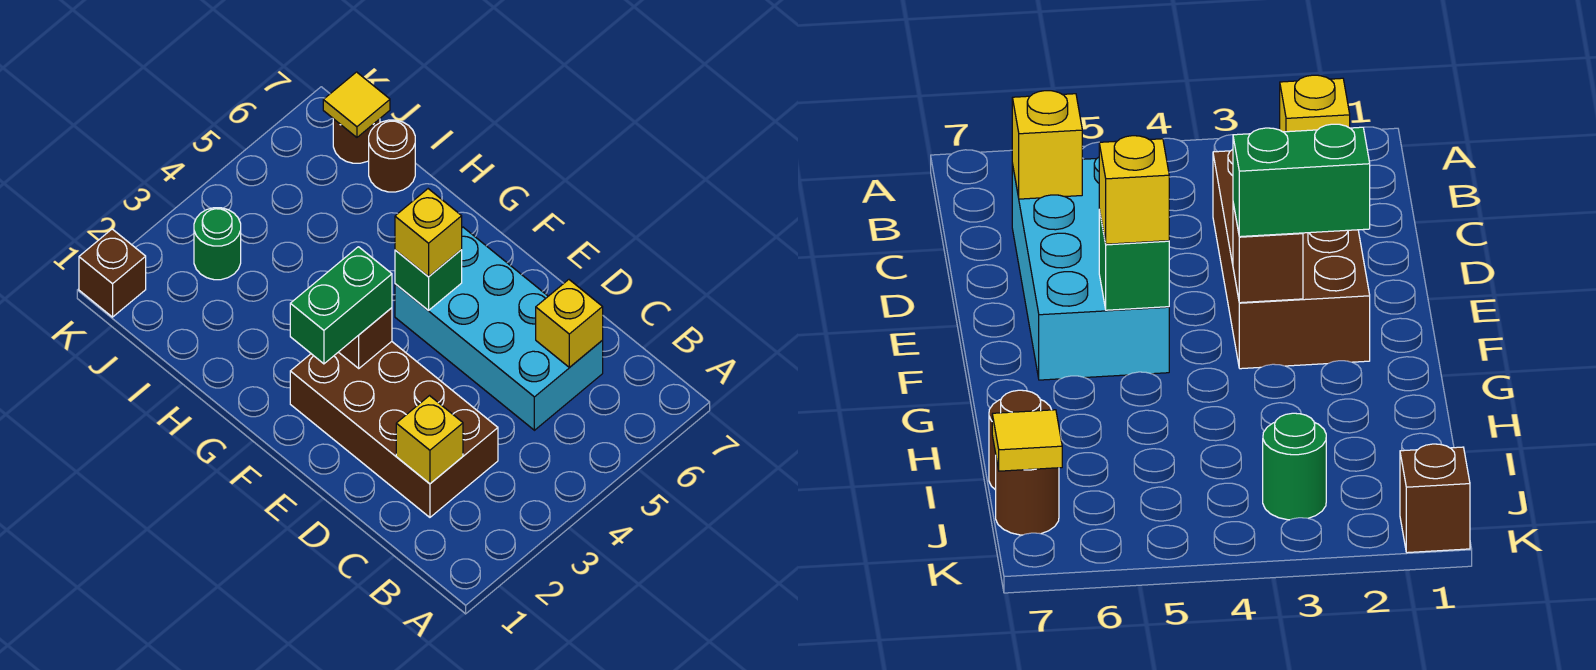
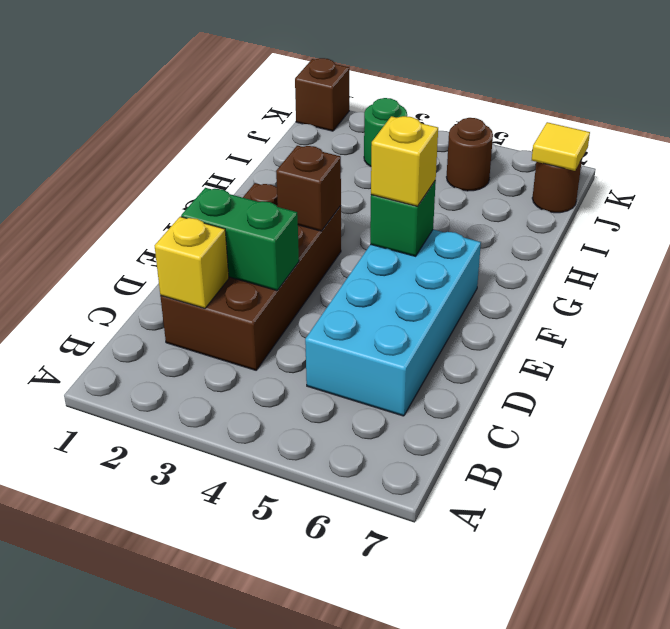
yellow 1x1 brick [536,280,603,368] -> none
green 1x2 brick [290,247,392,364] -> green 1x2 brick moved to [181,188,299,291]
brown 1x1 round brick [369,120,415,192] -> brown 1x1 round brick moved to [447,118,493,191]

